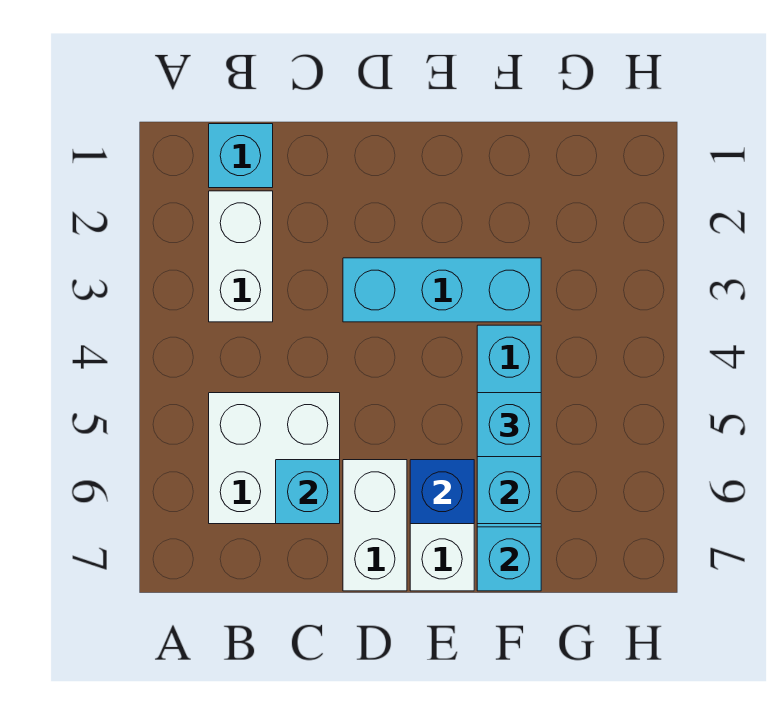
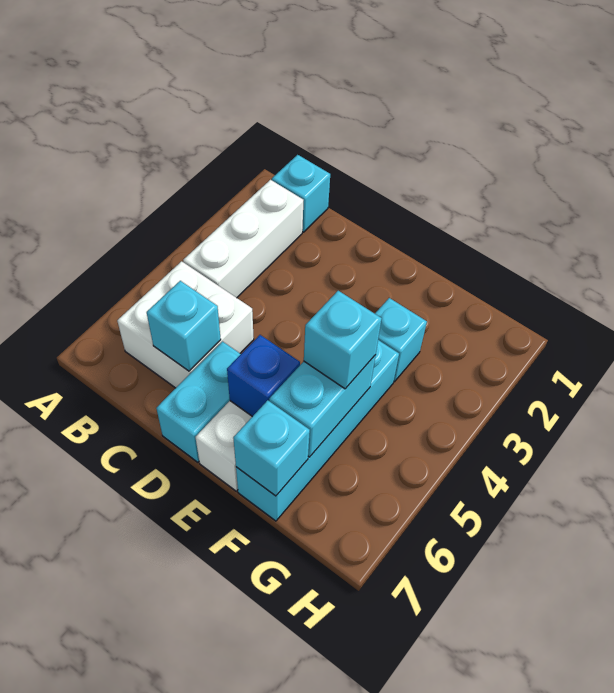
white 1x2 brick [209,191,273,322] -> white 1x3 brick [183,180,303,298]
cyan 1x3 brick [343,258,541,322] -> cyan 1x1 brick [375,298,427,382]
white 1x2 brick [343,460,407,591] -> cyan 1x2 brick [156,342,241,462]

